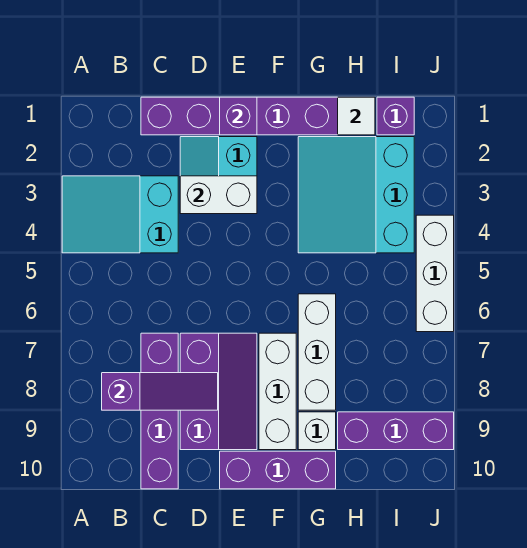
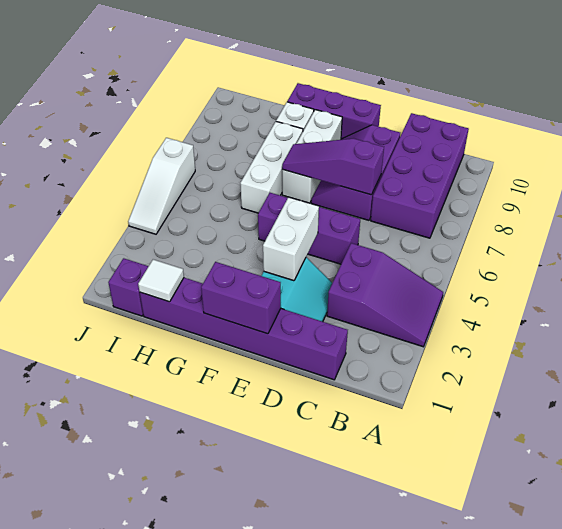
cyan 2x3 slope [62,176,178,253] -> purple 2x3 slope [327,243,443,347]
purple 1x3 slope [102,373,218,410] -> purple 1x3 slope moved to [282,139,384,195]
purple 1x4 brick [141,333,178,489] -> purple 2x4 brick [371,113,469,238]
white 1x2 brick [180,176,257,214] -> white 1x2 brick turned to [263,197,319,281]
purple 1x1 brick [220,97,257,135] -> purple 1x2 brick [201,262,281,334]
cyan 3x3 slope [298,137,414,253] -> none
purple 1x3 brick [338,412,454,450] -> purple 1x3 brick moved to [258,193,360,264]
white 1x3 brick [416,215,454,332] -> white 1x3 slope [128,138,195,234]

